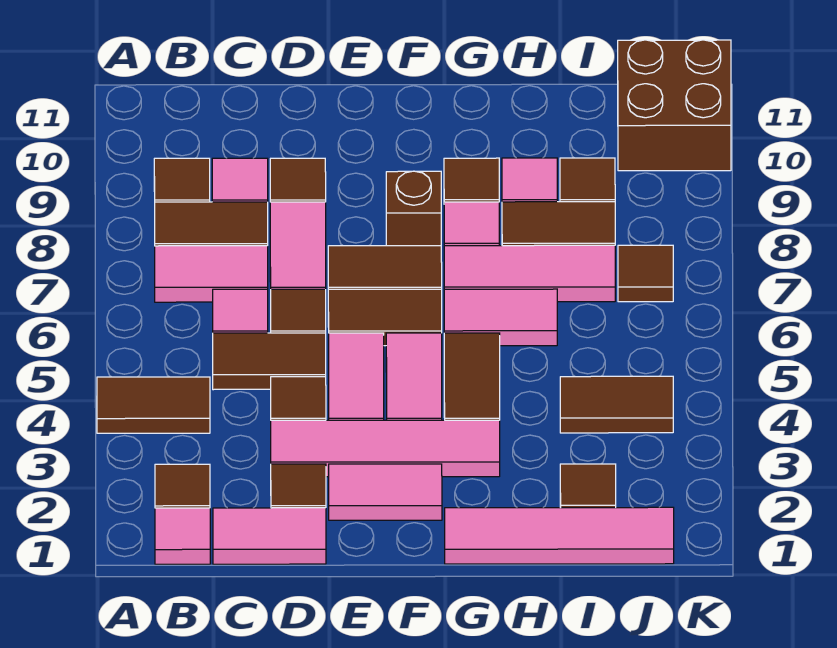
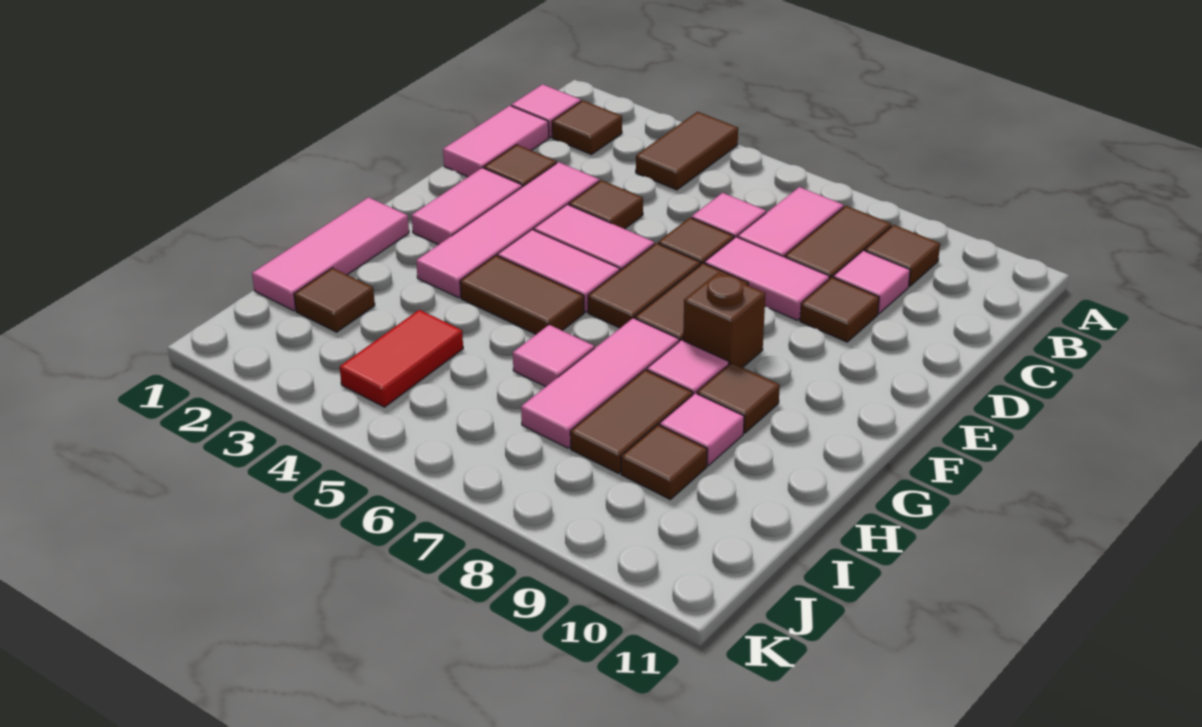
brown 1x2 tile [213,333,326,390] -> none
pink 1x4 tile [445,507,674,564] -> pink 1x3 tile [252,197,409,311]
pink 1x2 tile [444,289,557,346] -> pink 1x1 tile [513,325,594,387]
brown 1x2 tile [560,376,673,433] -> red 1x2 tile [340,310,463,407]
brown 1x1 tile [618,245,673,302] -> none
brown 2x2 brick [618,40,731,171] -> none

